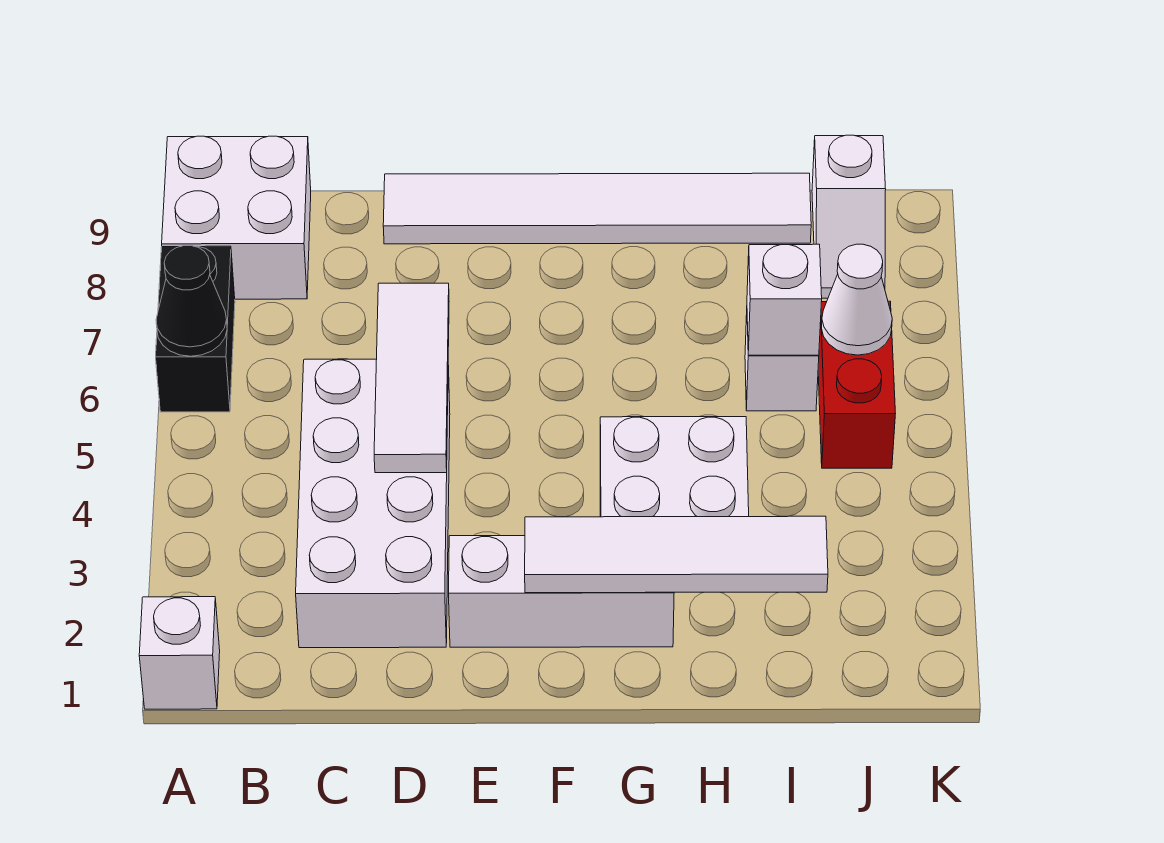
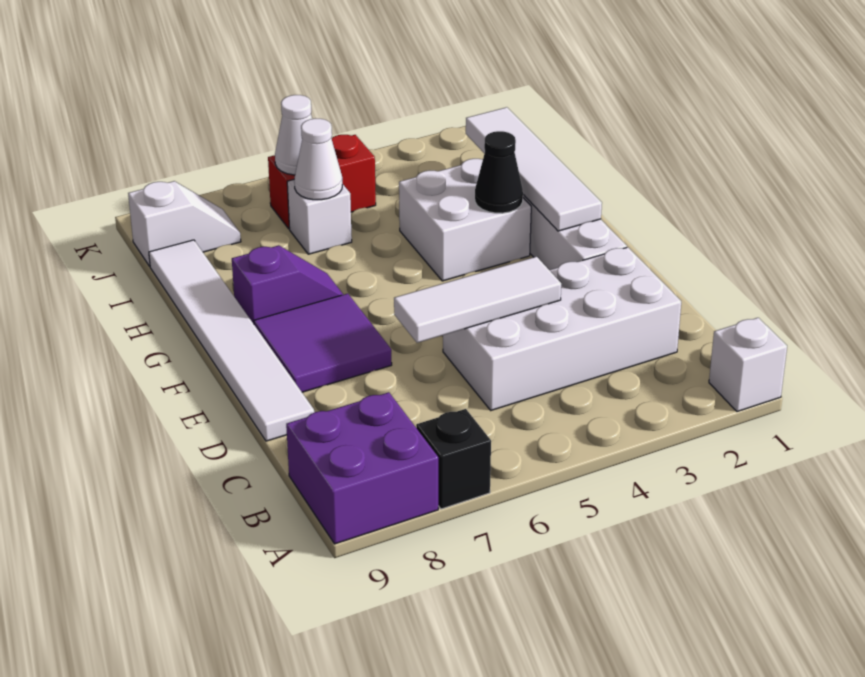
black 1x2 brick [156,246,235,412] -> black 1x1 brick [416,409,491,509]
black 1x1 cone [156,246,227,356] -> black 1x1 cone moved to [475,131,523,213]
white 2x2 brick [162,136,311,299] -> purple 2x2 brick [286,392,438,544]
none -> purple 2x2 tile [254,294,392,392]
none -> purple 1x2 slope [232,245,343,324]
white 1x1 brick [747,244,822,355] -> white 1x1 cone [294,119,342,200]

